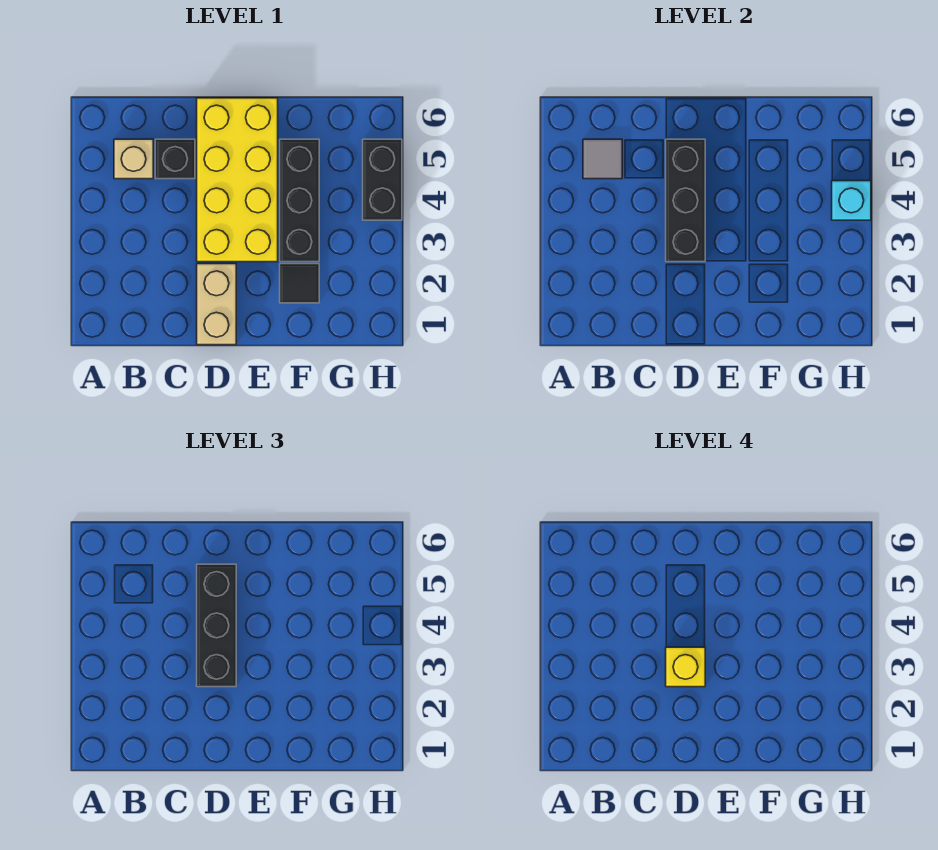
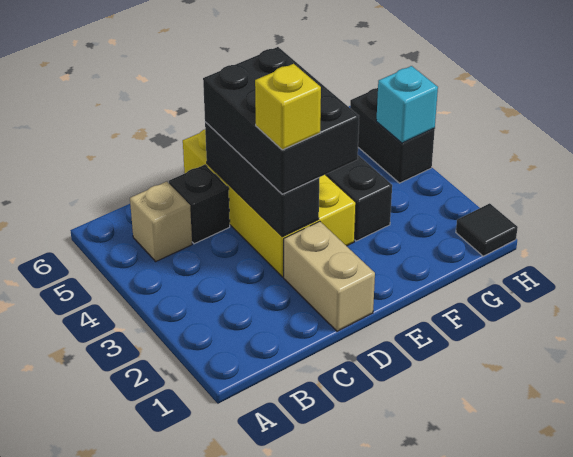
grey 1x1 tile [583,139,622,179] -> none
black 1x3 brick [197,564,236,687] -> black 2x3 brick [203,47,359,194]
black 1x1 tile [280,264,319,303] -> black 1x1 tile moved to [456,203,518,256]

